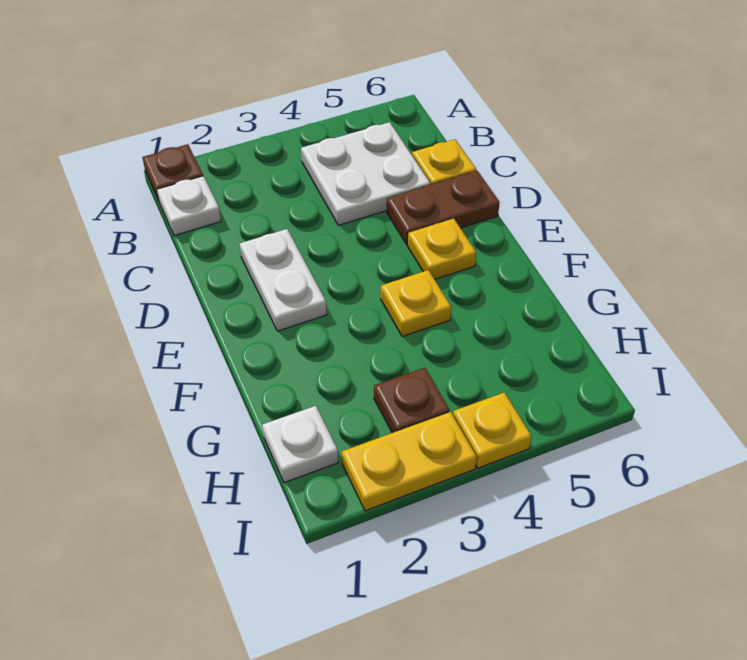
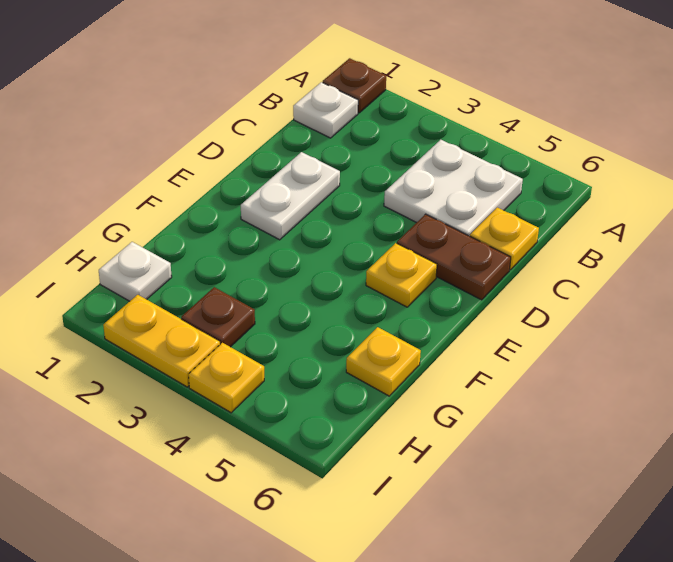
yellow 1x1 plate [381,270,451,337] -> yellow 1x1 plate moved to [346,327,421,396]

